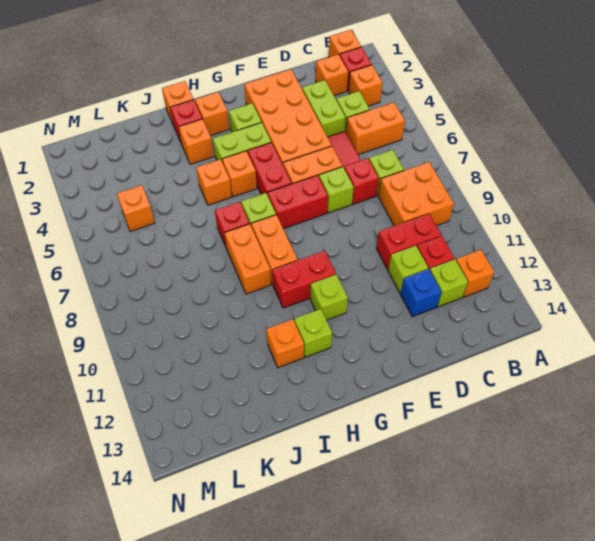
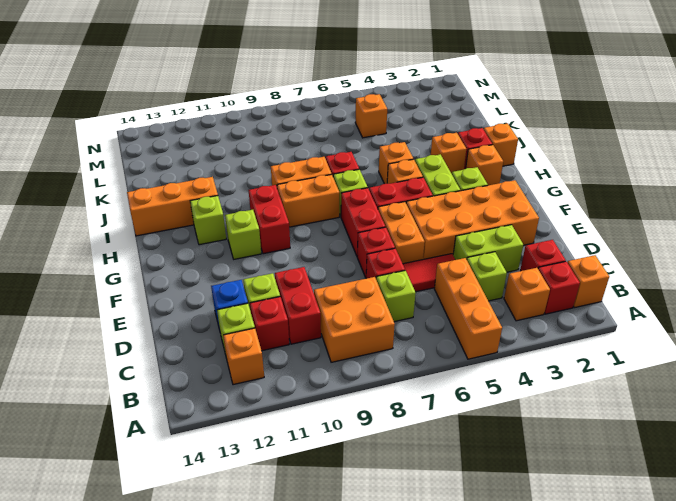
orange 1x2 brick [346,102,405,155] -> orange 1x3 brick [434,258,502,359]
orange 1x1 brick [316,54,348,96] -> red 1x1 brick [520,240,566,271]
lime 1x1 brick [319,167,354,213] -> red 1x1 brick [357,227,395,277]
orange 1x1 brick [266,319,304,368] -> orange 1x3 brick [127,177,218,236]

